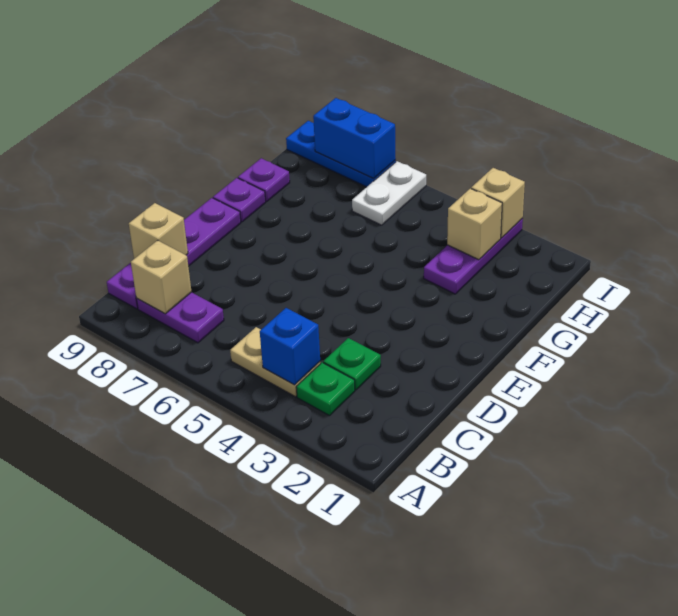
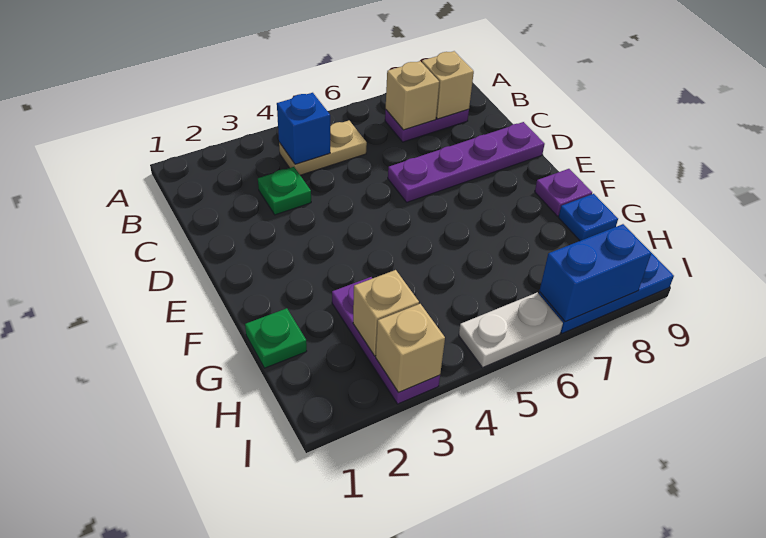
green 1x1 plate [296,363,355,416] -> green 1x1 plate moved to [245,308,307,368]
purple 1x4 plate [107,198,241,309] -> purple 1x4 plate turned to [388,122,545,202]
tan 1x1 brick [129,203,188,259] -> tan 1x1 brick moved to [386,61,439,130]
purple 1x1 plate [238,158,290,201] -> blue 1x1 plate [558,194,618,241]
white 1x2 plate [352,161,426,225] -> white 1x2 plate turned to [459,293,563,367]

